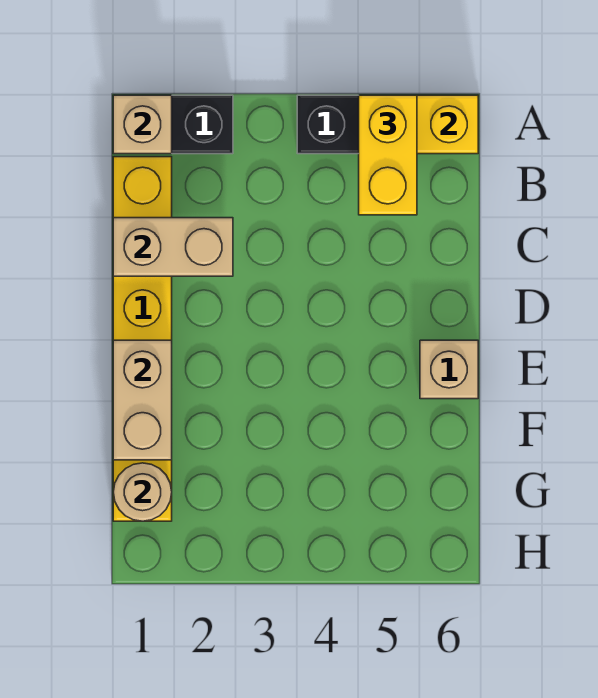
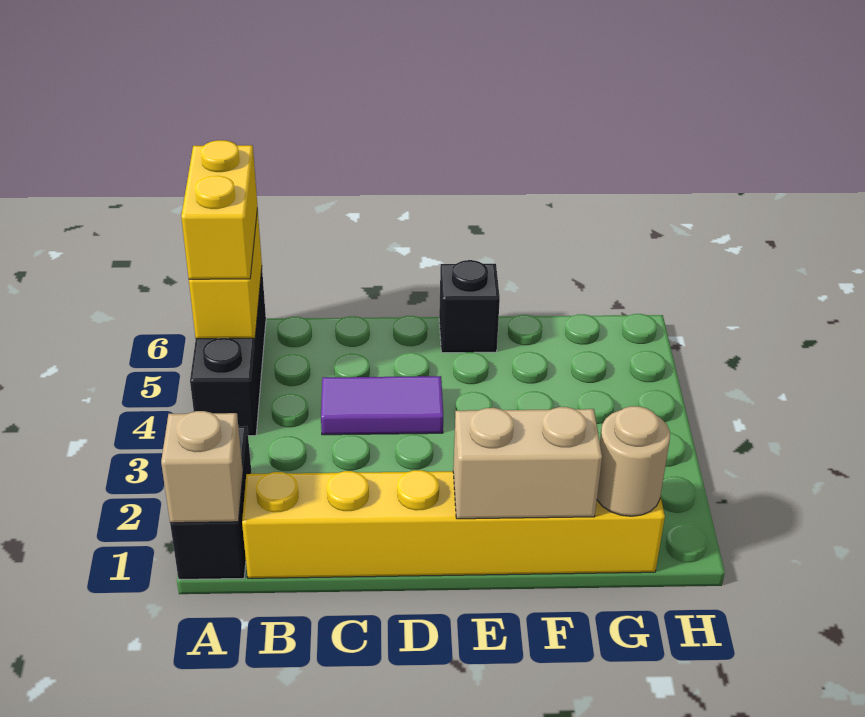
yellow 1x2 brick [359,95,417,215] -> yellow 1x2 brick turned to [181,140,258,279]
tan 1x2 brick [113,218,233,276] -> none
none -> purple 1x2 tile [321,376,443,435]
tan 1x1 brick [420,340,478,399] -> black 1x1 brick [439,260,500,353]

